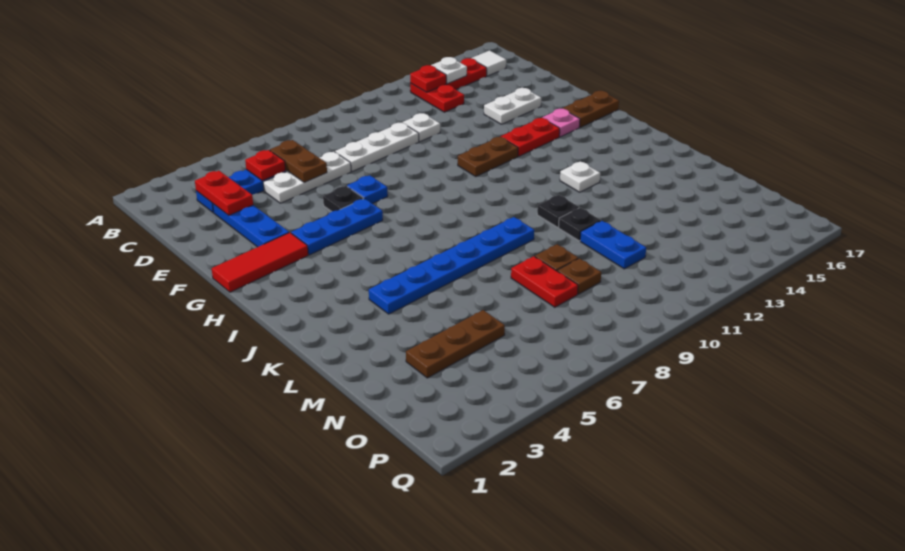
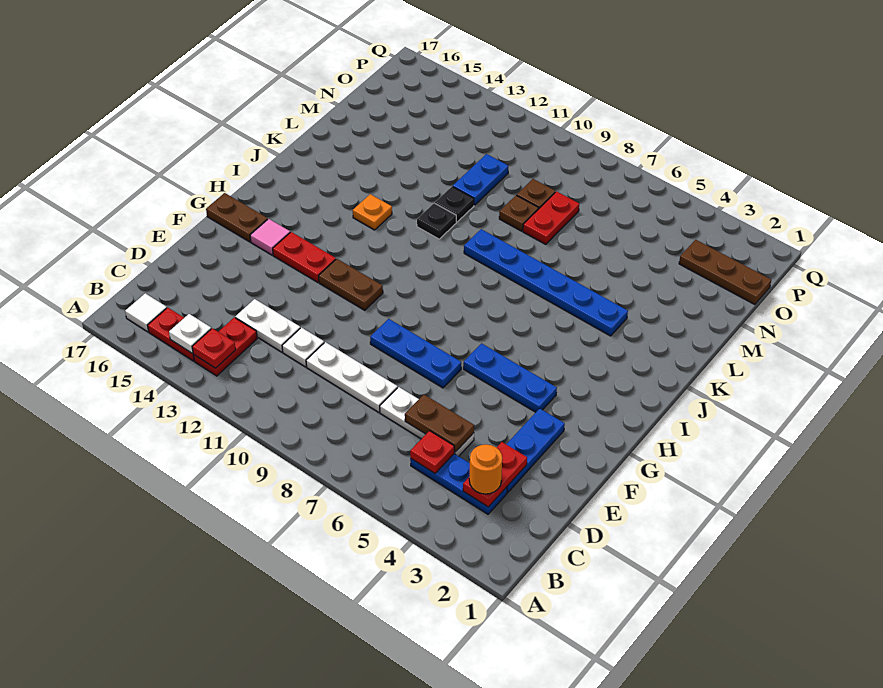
none -> orange 1x1 round brick [469,444,502,494]
brown 1x2 plate [270,140,327,182] -> brown 1x2 plate turned to [405,395,474,452]
white 1x2 plate [484,88,541,124] -> white 1x2 plate moved to [235,299,300,352]
black 1x1 plate [323,186,364,212] -> none
blue 1x1 plate [347,175,388,204] -> blue 1x3 plate [370,319,461,388]
red 1x3 tile [212,233,308,292] -> none
pink 1x1 plate [542,109,580,137] -> pink 1x1 tile [250,219,290,255]
white 1x1 plate [560,161,600,192] -> orange 1x1 plate [353,194,392,230]
brown 1x3 plate [406,310,505,378] -> brown 1x3 plate moved to [679,240,771,304]

